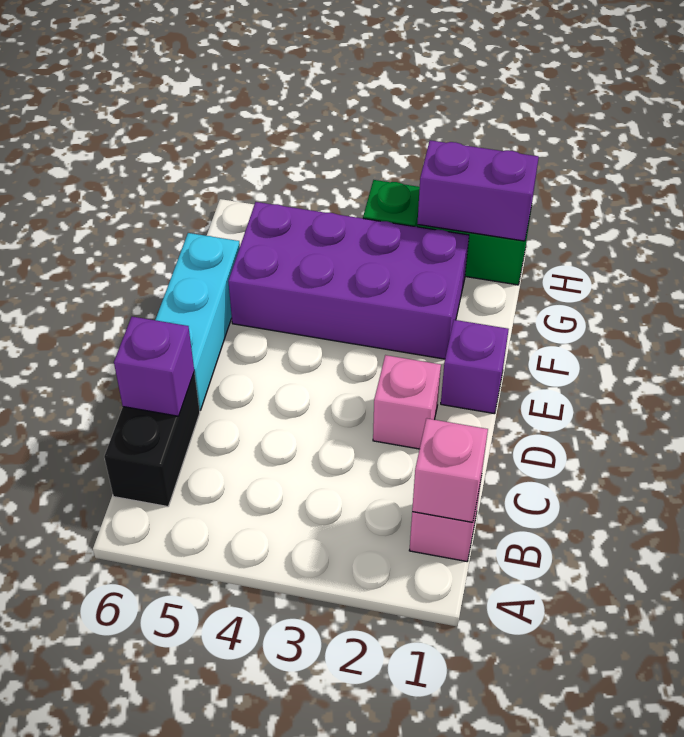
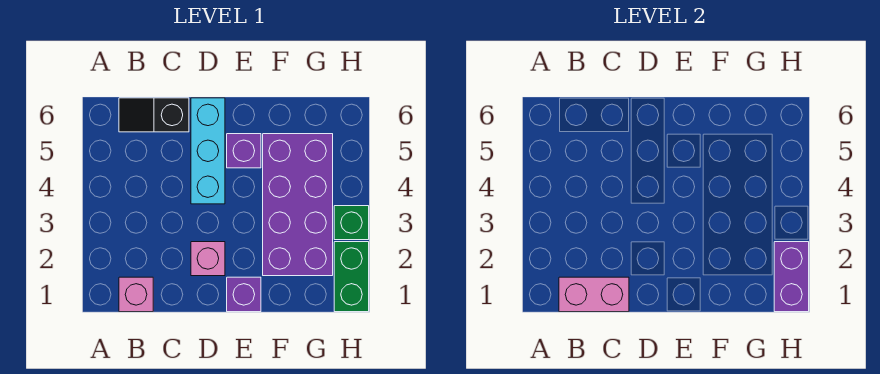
pink 1x1 brick [412,419,488,522] -> pink 1x2 brick [559,277,629,312]
black 1x2 brick [104,372,200,507] -> black 1x2 slope [119,98,189,132]
purple 1x1 brick [114,317,194,416] -> purple 1x1 brick moved to [227,134,261,168]
cyan 1x3 brick [155,233,240,410] -> cyan 1x3 brick turned to [191,98,225,204]

